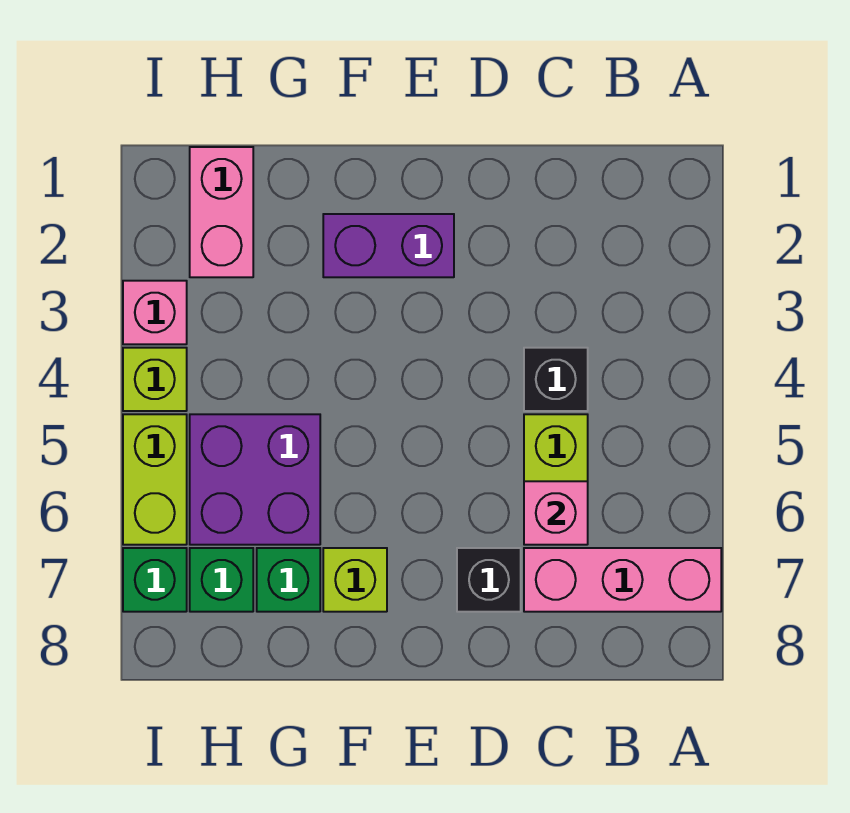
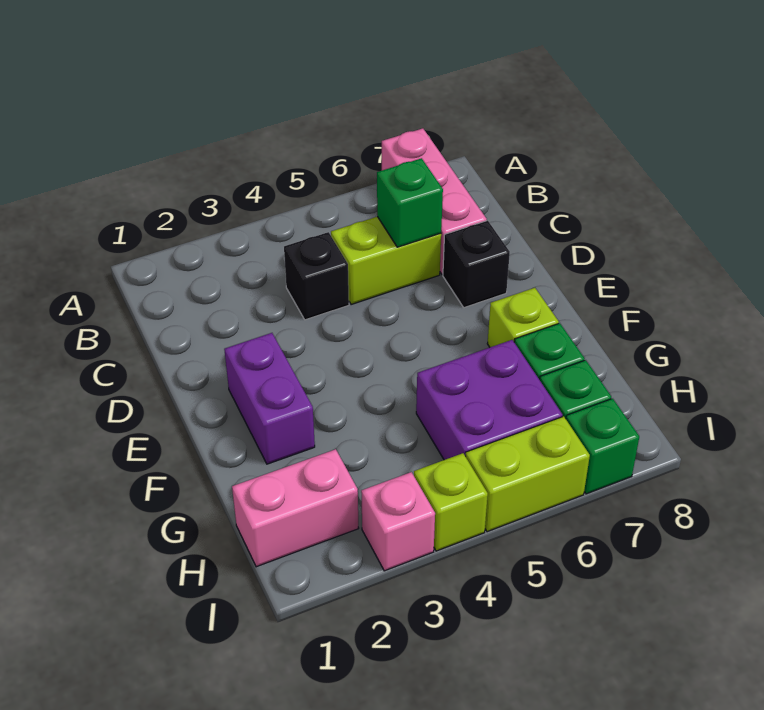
pink 1x1 brick [524,481,588,545] -> green 1x1 brick [377,158,443,247]

